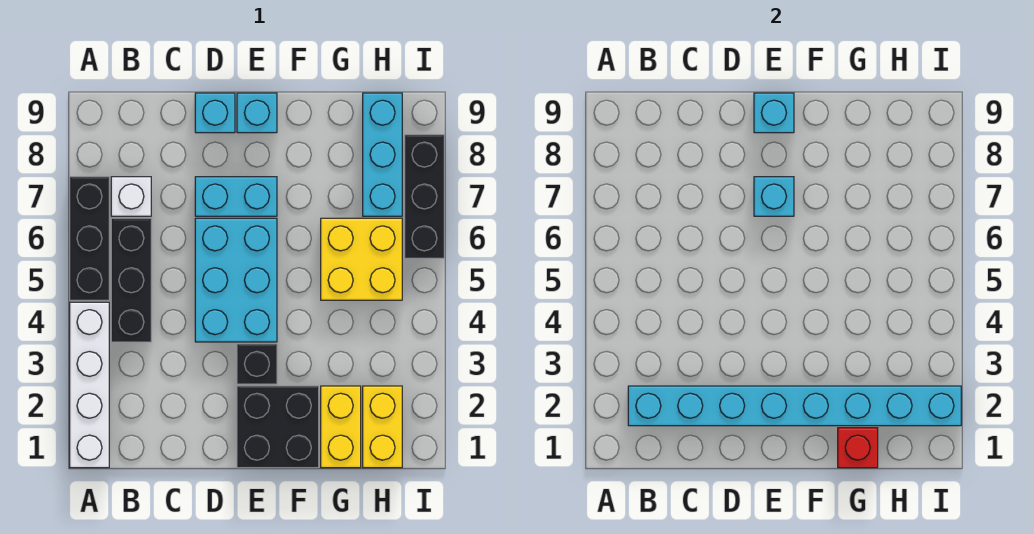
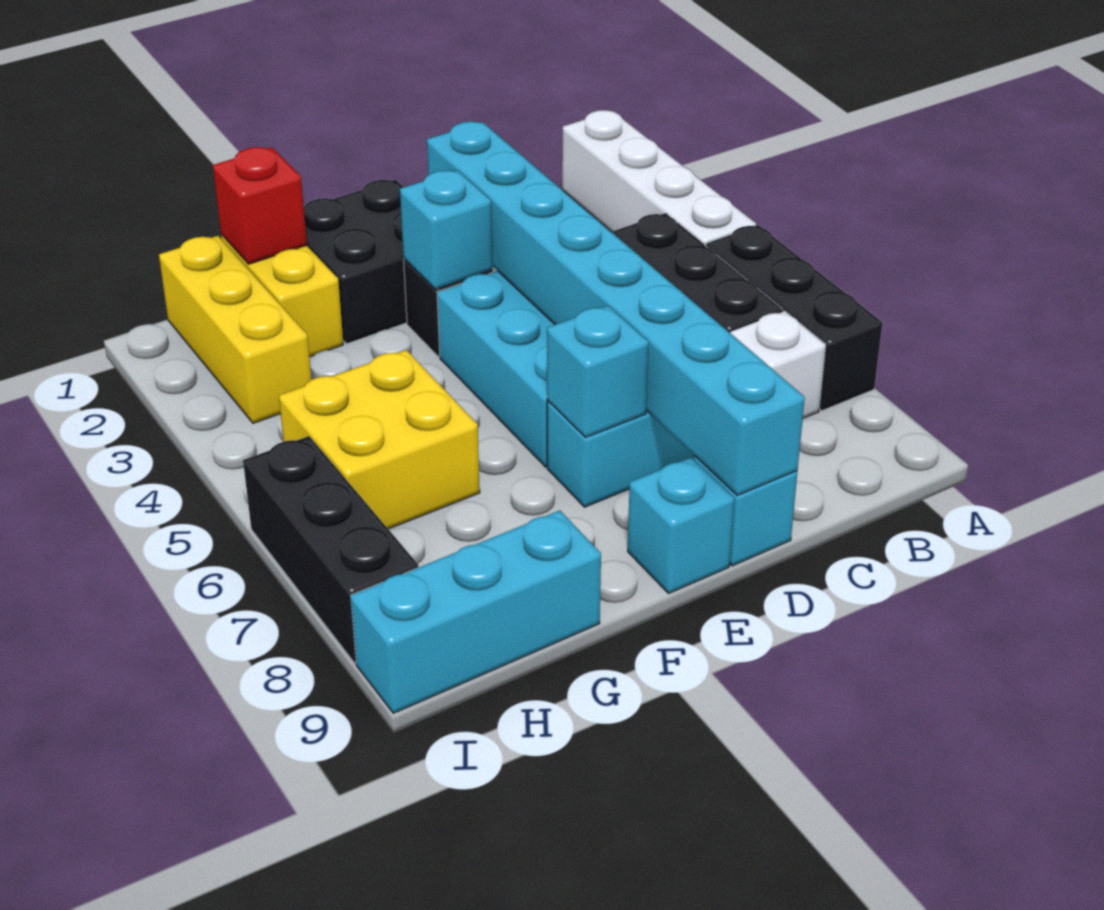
cyan 1x8 brick [628,386,961,426] -> cyan 1x8 brick turned to [427,122,805,495]
cyan 1x1 brick [754,93,794,133] -> cyan 1x1 brick moved to [400,170,493,289]
yellow 1x2 brick [363,386,402,468] -> yellow 1x3 brick [159,236,311,423]
cyan 1x3 brick [363,93,402,216] -> cyan 1x3 brick turned to [351,511,601,713]

